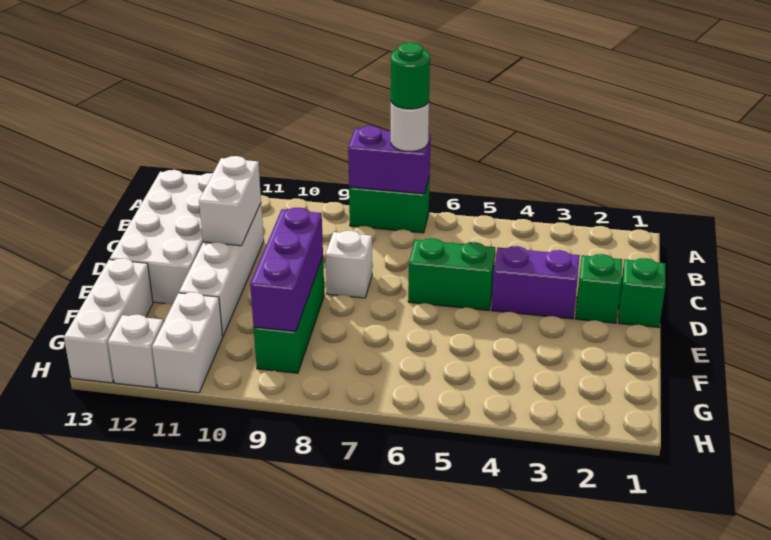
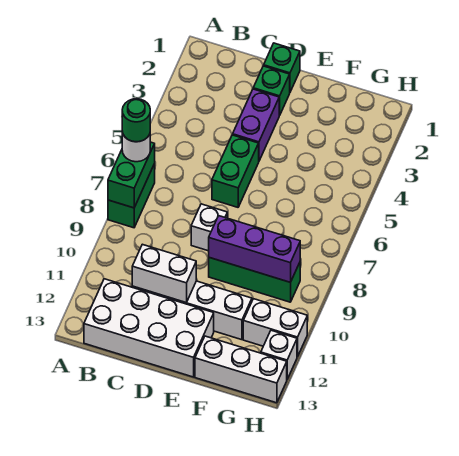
purple 1x2 brick [348,126,431,194] -> green 1x2 brick [108,142,155,208]

